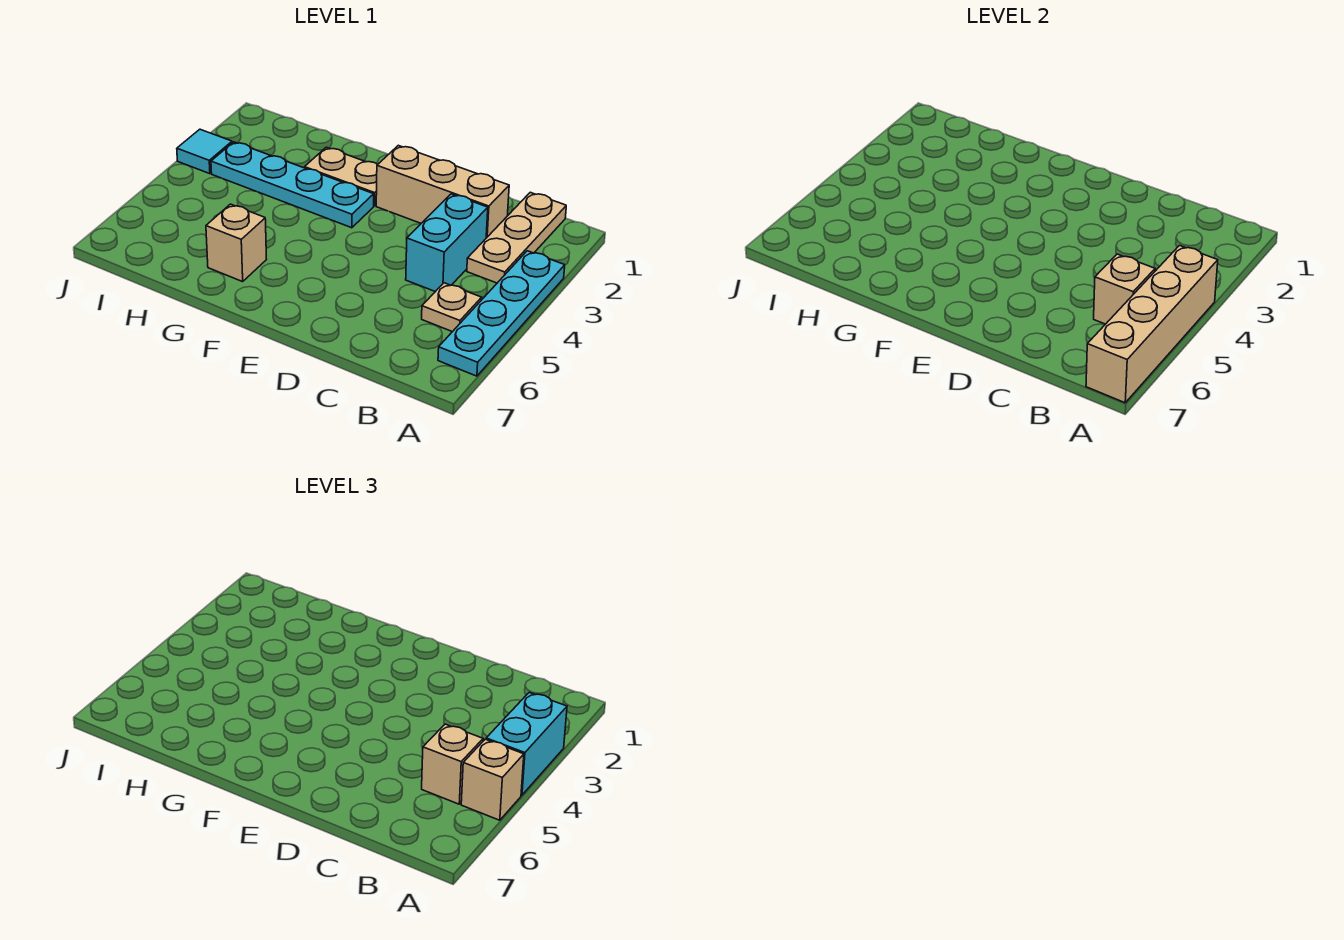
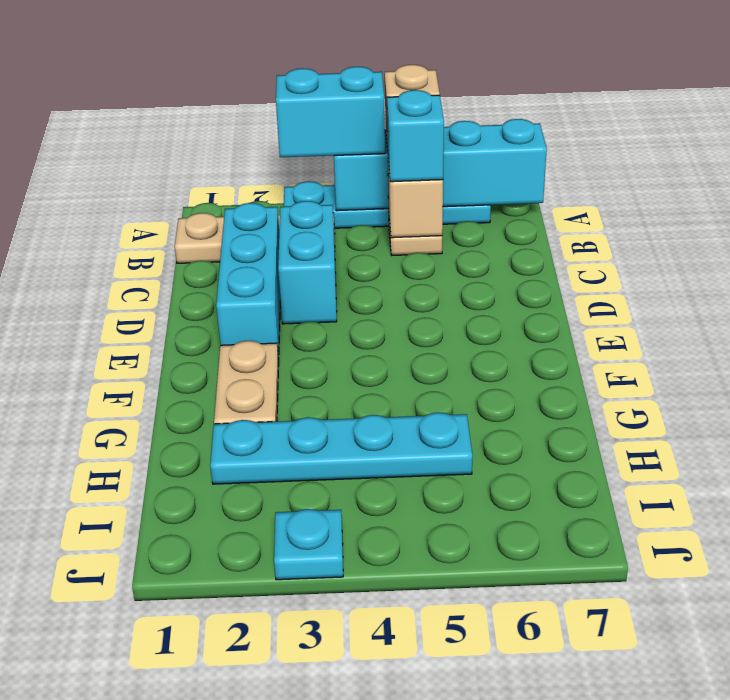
tan 1x4 brick [1086,246,1218,403] -> cyan 1x4 brick [334,119,547,211]
tan 1x1 brick [422,724,483,804] -> cyan 1x1 brick [387,90,444,182]
tan 1x3 brick [376,145,509,238] -> cyan 1x3 brick [216,203,280,359]
cyan 1x2 brick [406,194,488,292] -> cyan 1x2 brick turned to [278,201,337,324]
cyan 1x4 plate [211,142,374,228] -> cyan 1x4 plate turned to [210,412,473,484]
tan 1x1 brick [206,204,266,282] -> none
cyan 1x1 tile [177,129,232,174] -> cyan 1x1 plate [274,509,343,580]

